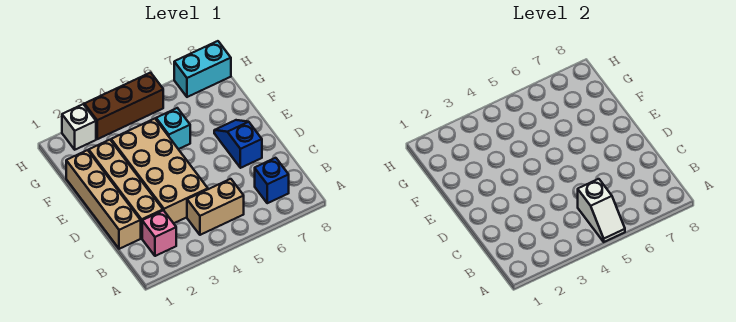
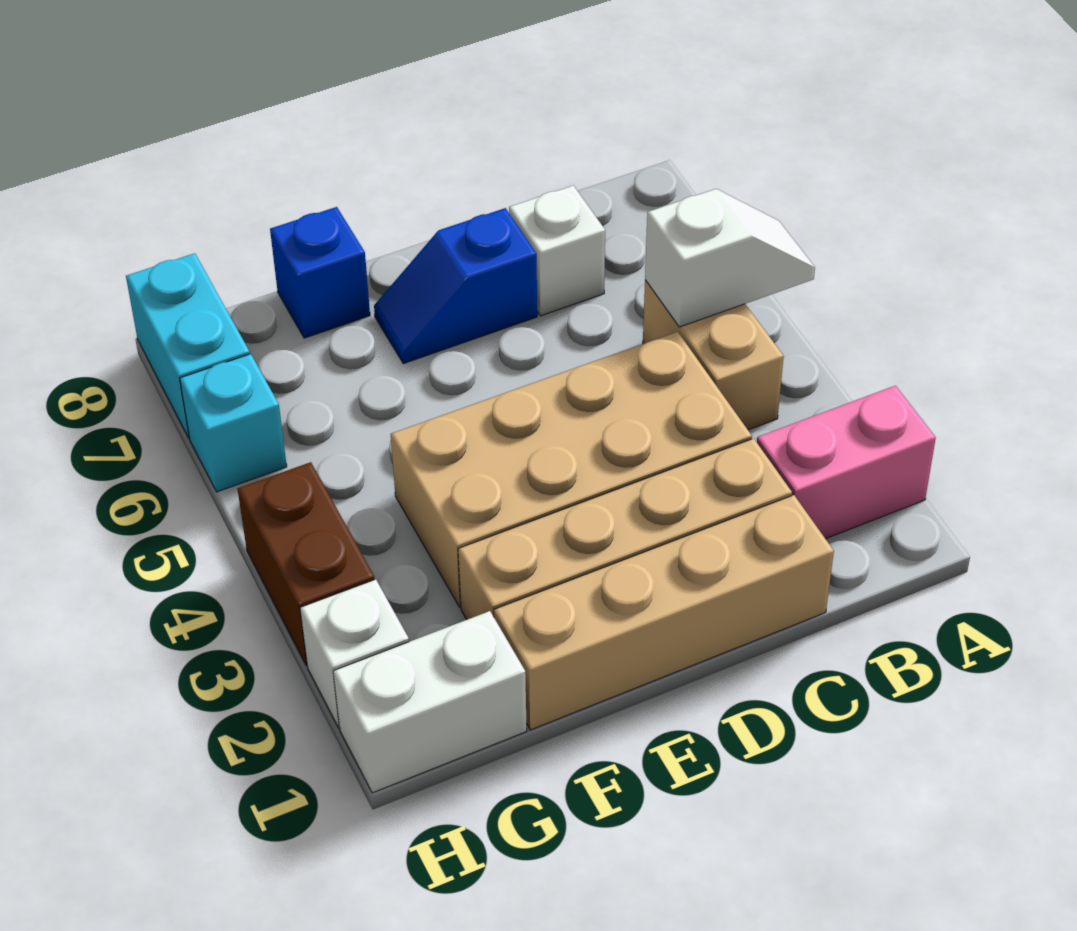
pink 1x1 brick [142,210,176,256] -> pink 1x2 brick [757,386,936,539]
blue 1x1 brick [255,158,289,203] -> blue 1x1 brick moved to [270,207,370,338]
none -> white 1x1 brick [509,185,605,316]
cyan 1x1 brick [156,108,190,149] -> cyan 1x1 brick moved to [180,354,287,492]
none -> white 1x2 brick [333,611,527,793]
brown 1x3 brick [84,73,163,139] -> brown 1x2 brick [237,462,375,665]

